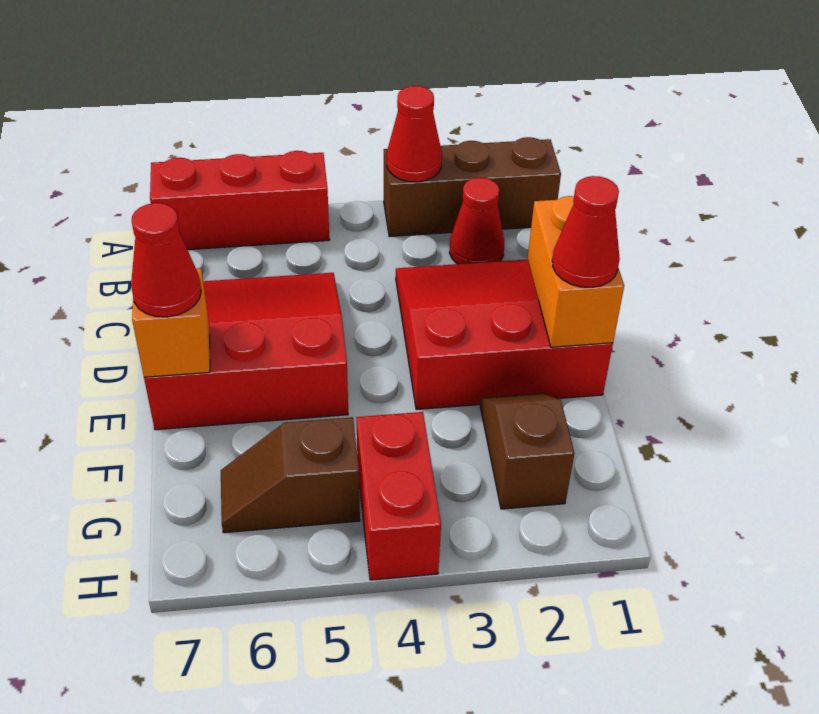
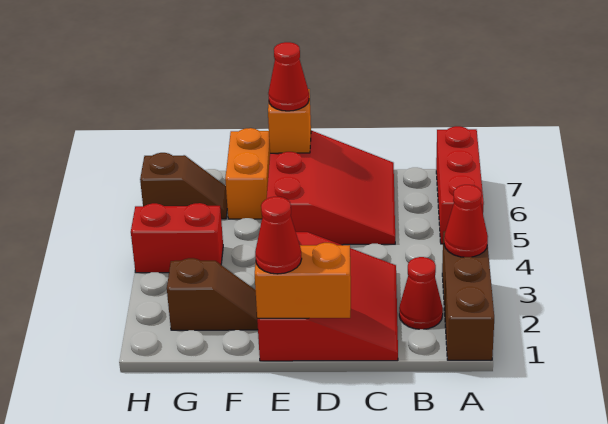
none -> orange 1x2 brick [225,128,270,219]
brown 1x2 slope [221,417,360,533] -> brown 1x2 slope turned to [140,153,227,219]

